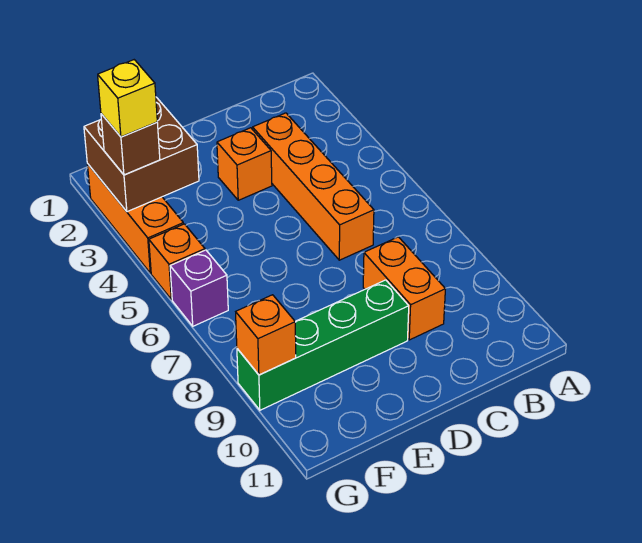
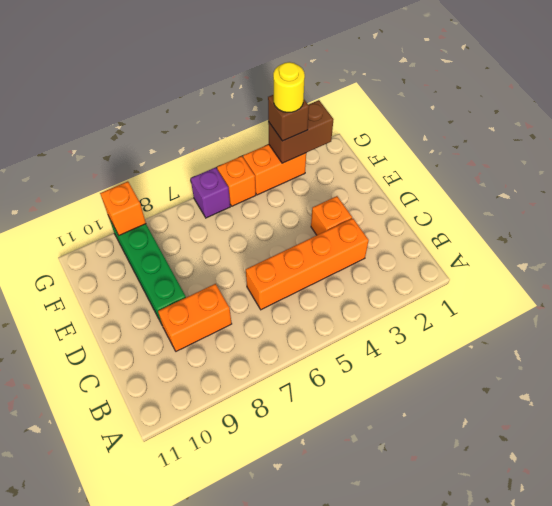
brown 2x2 brick [84,97,199,212] -> brown 1x2 brick [268,100,334,163]
orange 1x3 brick [87,164,183,273] -> orange 1x2 brick [243,144,306,195]
yellow 1x1 brick [98,60,157,137] -> yellow 1x1 round brick [273,62,305,112]

